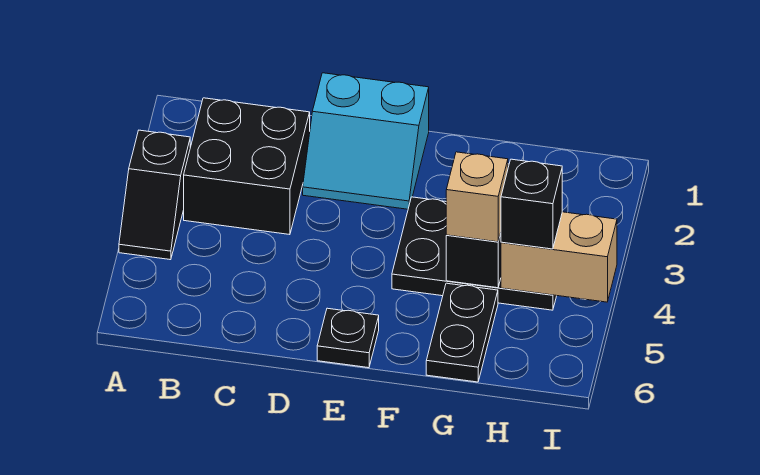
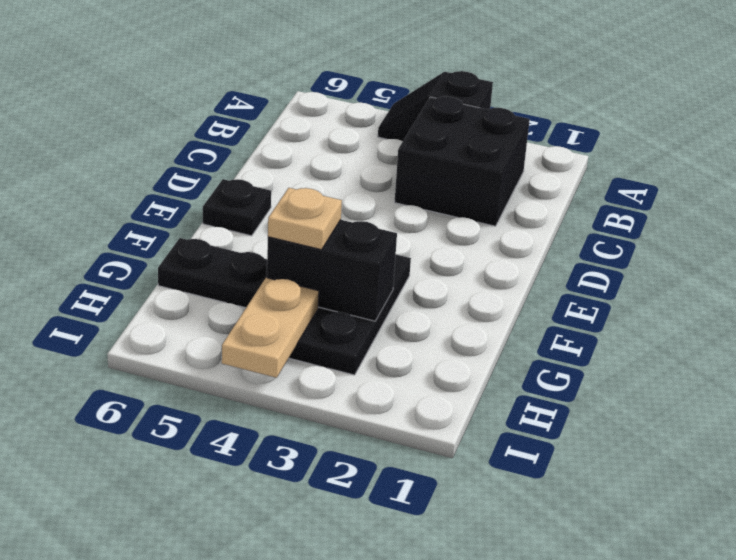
cyan 2x2 slope [303,73,429,209] -> none
tan 1x1 brick [446,152,508,242] -> tan 1x1 plate [268,188,342,250]
tan 1x2 brick [501,212,617,302] -> tan 1x2 plate [222,278,319,378]
black 1x1 brick [501,159,562,249] -> none

